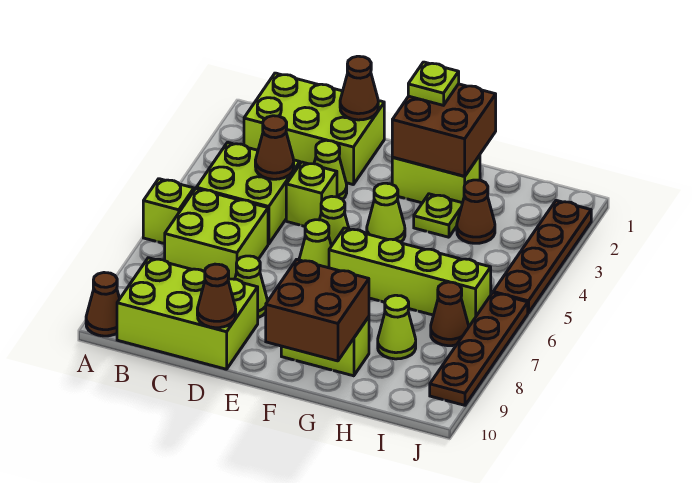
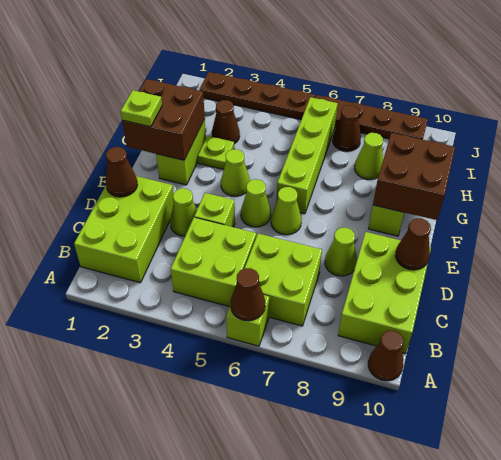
brown 1x1 cone [255,116,294,179] -> brown 1x1 cone moved to [231,268,265,321]

